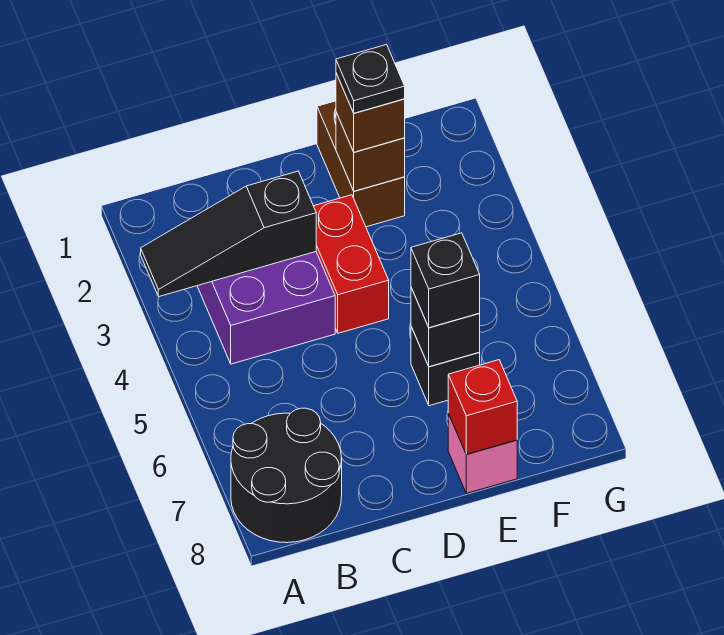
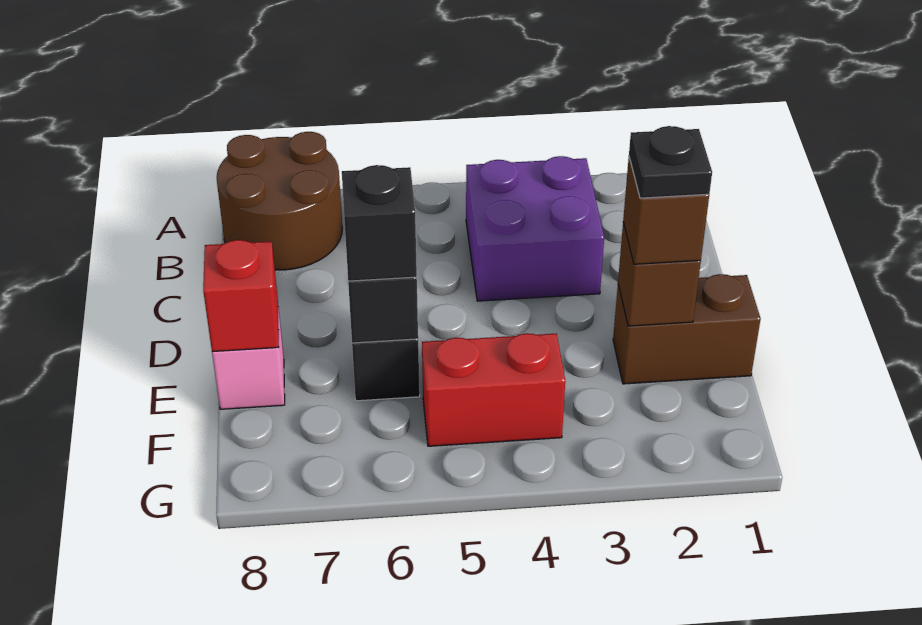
black 1x3 slope [141,171,316,296] -> none
black 2x2 round brick [231,408,342,543] -> brown 2x2 round brick [217,132,342,270]
red 1x2 brick [314,195,389,333] -> red 1x2 brick moved to [422,333,565,446]

